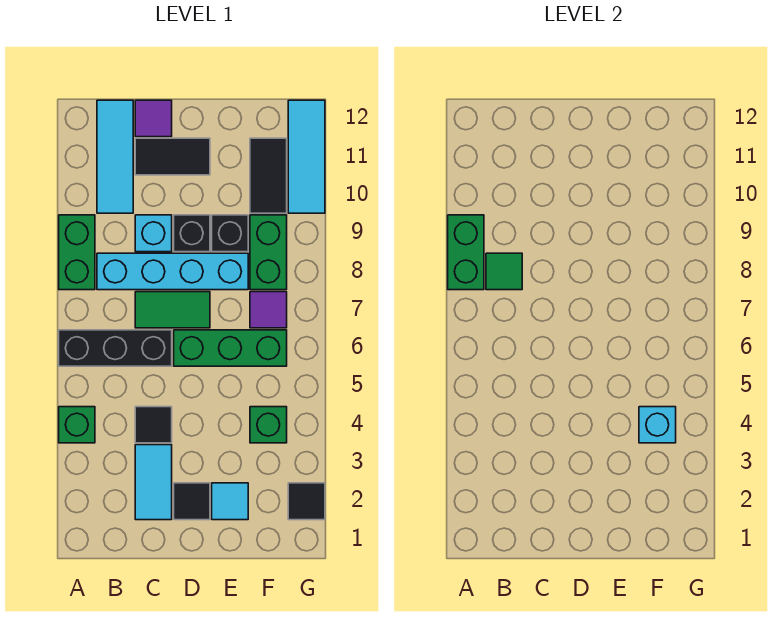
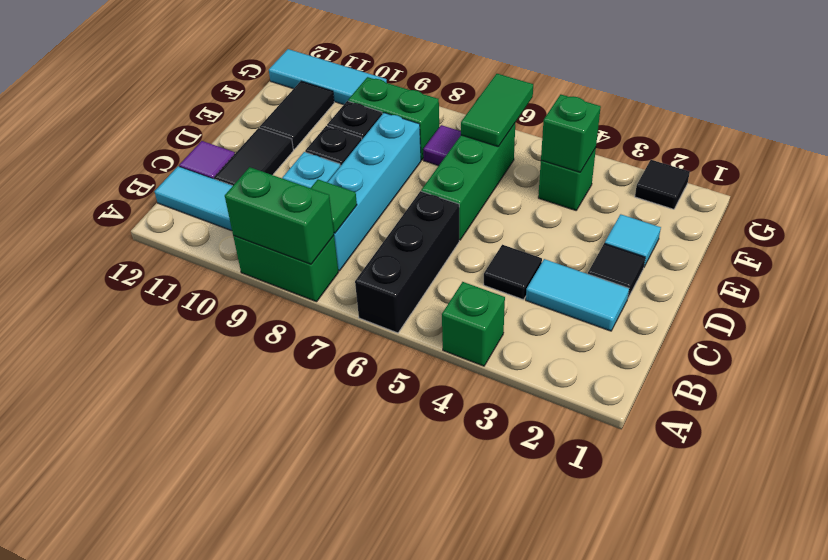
green 1x2 tile [135,292,210,328] -> green 1x2 tile moved to [461,74,533,147]
cyan 1x1 brick [639,407,676,443] -> green 1x1 brick [541,94,601,172]
black 1x2 tile [250,138,287,213] -> black 1x2 tile turned to [260,81,334,149]

